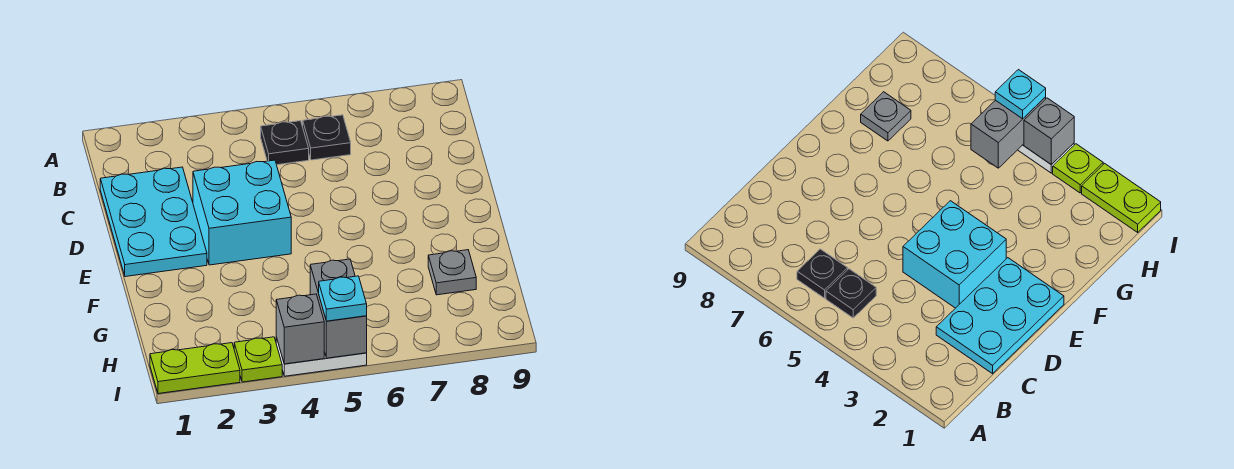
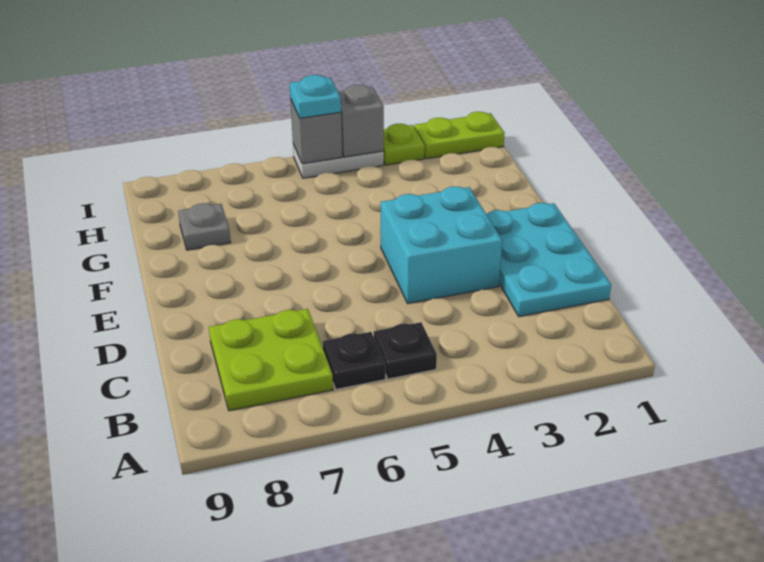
none -> lime 2x2 plate [209,309,333,411]
grey 1x2 brick [310,259,367,358] -> grey 1x1 brick [290,99,342,164]

